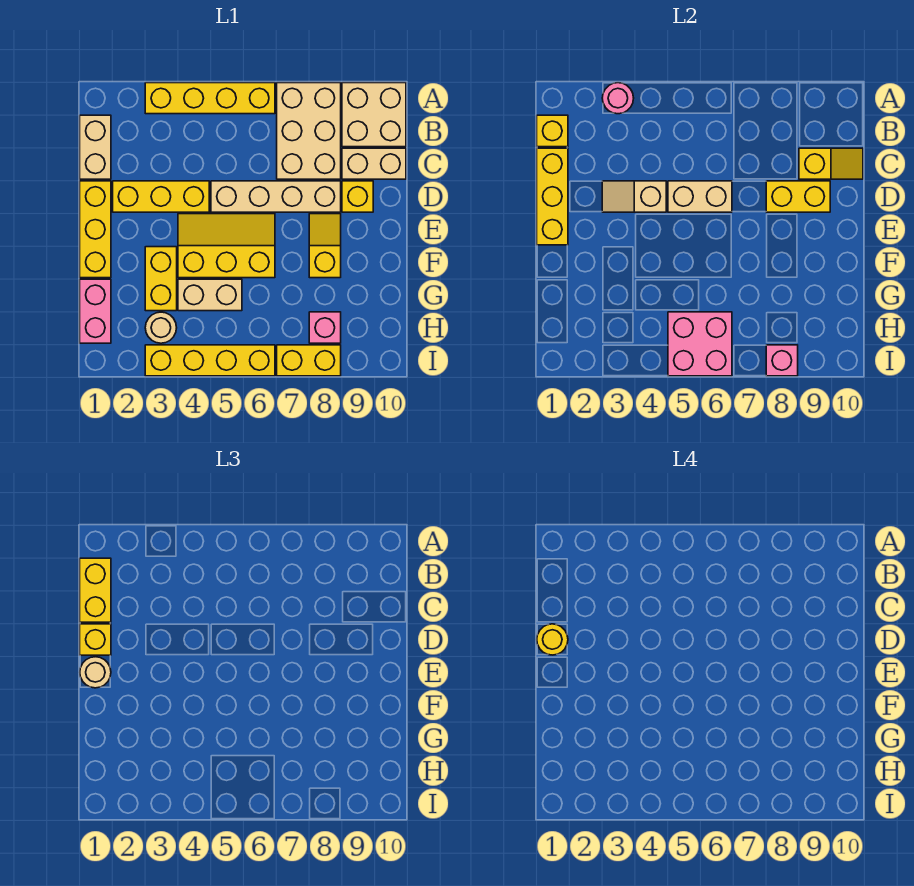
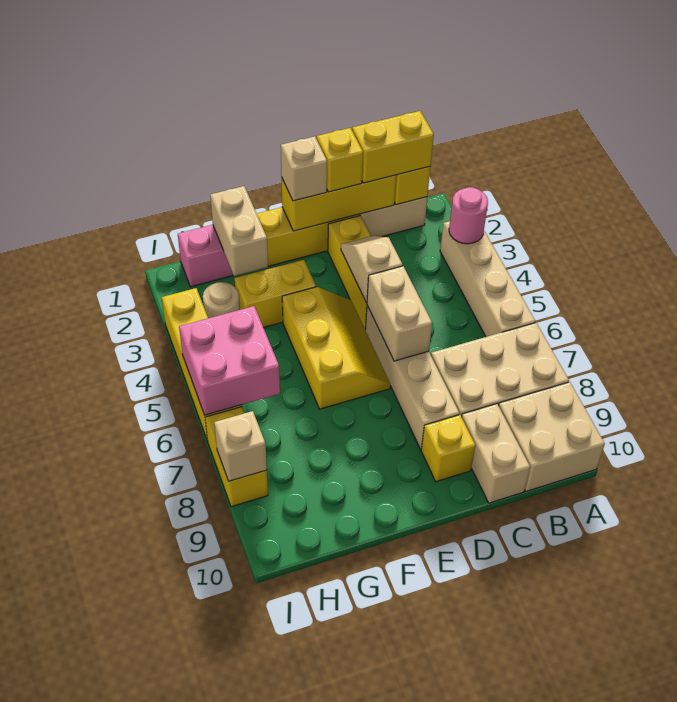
yellow 1x4 brick [145,83,275,114] -> tan 1x4 brick [440,221,535,337]
yellow 1x2 slope [799,148,863,179] -> none
yellow 1x1 round brick [537,624,568,655] -> none
yellow 1x2 brick [766,181,830,212] -> none
tan 1x1 round brick [80,657,111,688] -> tan 1x1 brick [281,136,327,201]
yellow 1x2 slope [309,214,341,278] -> none
tan 1x2 brick [178,279,242,311] -> tan 1x2 brick moved to [210,186,268,276]
pink 1x1 brick [309,312,341,343] -> none
pink 1x1 brick [766,345,798,376] -> tan 1x1 brick [214,411,267,481]

